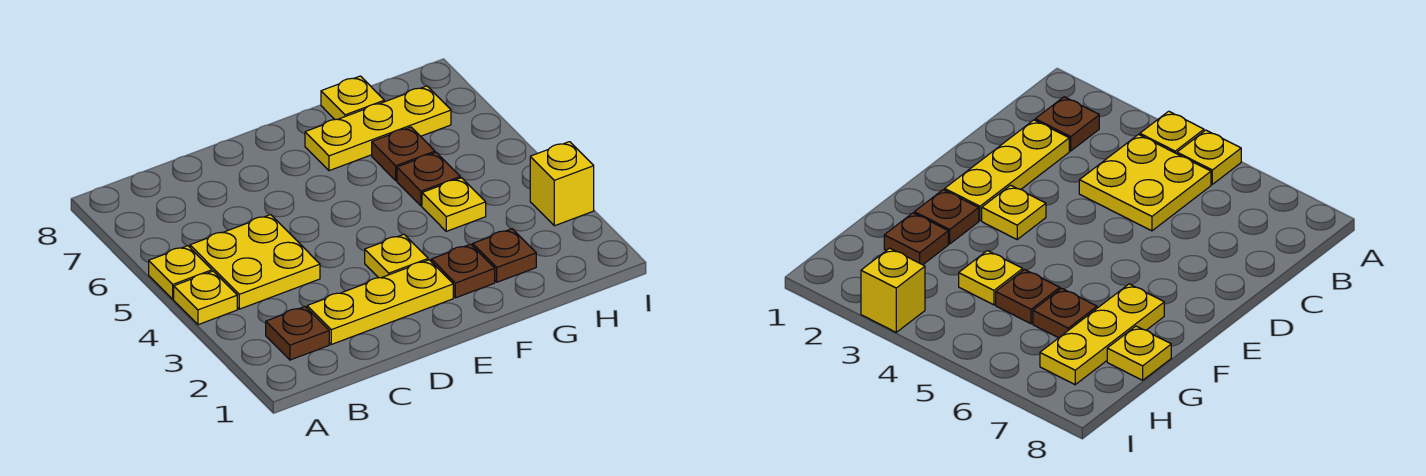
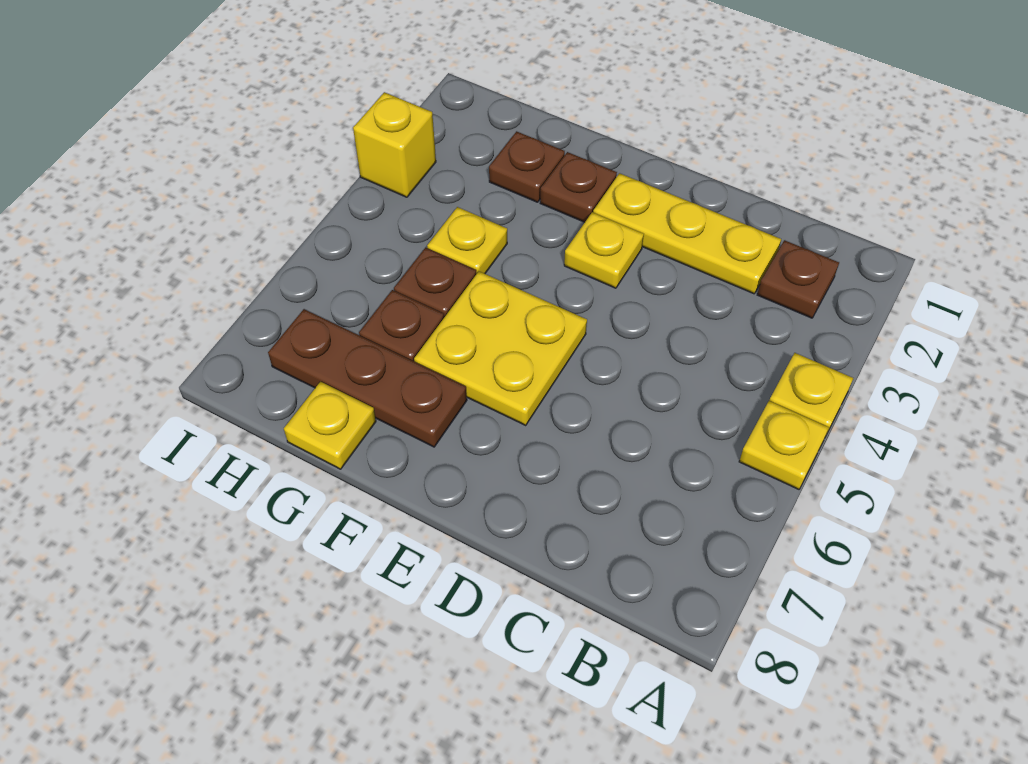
yellow 2x2 plate [190,215,320,309] -> yellow 2x2 plate moved to [414,271,587,425]
yellow 1x3 plate [305,86,451,171] -> brown 1x3 plate [268,309,467,447]

